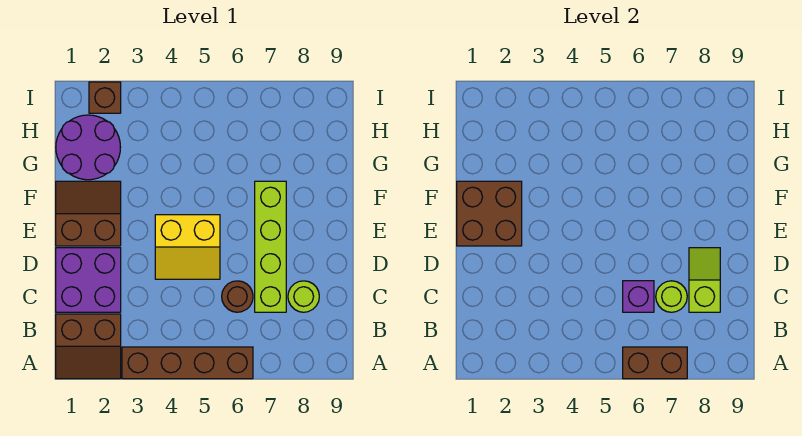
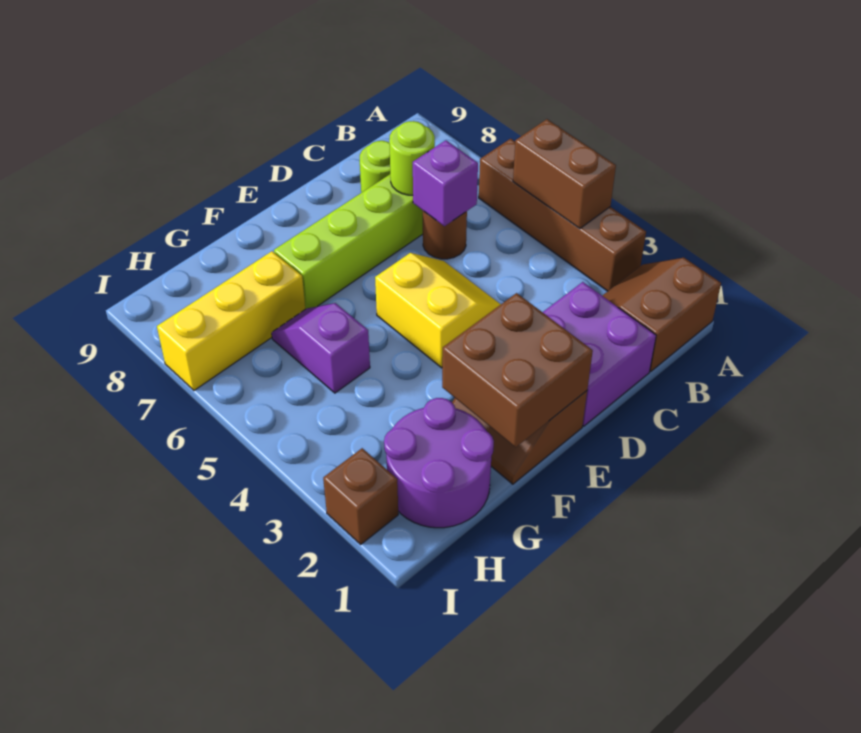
brown 2x2 slope [56,314,121,379] -> brown 2x2 slope turned to [602,258,721,372]
brown 1x2 brick [623,347,687,379] -> brown 1x2 brick moved to [513,119,616,229]
lime 1x2 slope [689,248,720,312] -> none
none -> purple 1x2 slope [272,303,370,393]
none -> yellow 1x3 brick [157,251,305,390]

